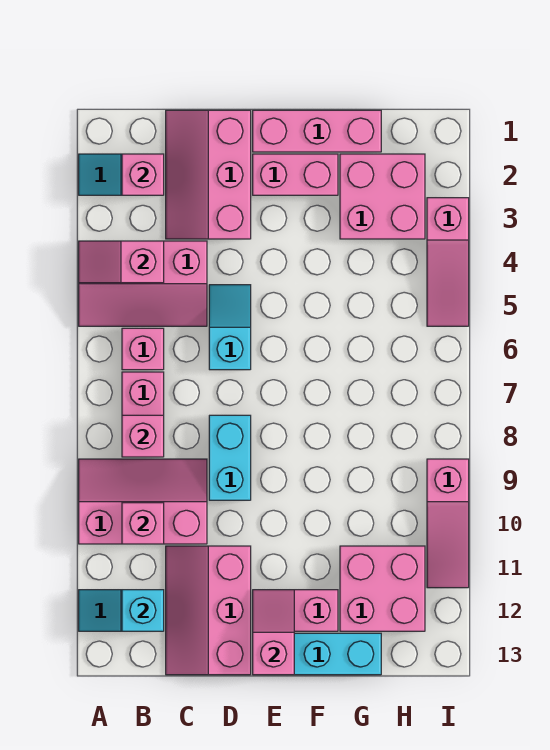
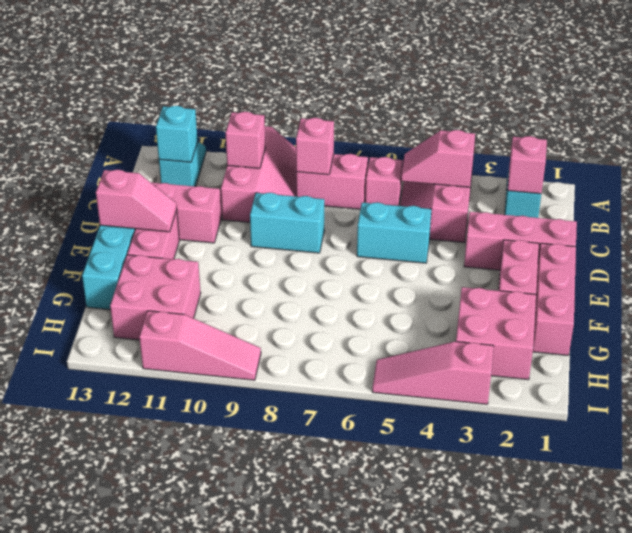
pink 1x2 slope [79,241,164,283] -> pink 1x2 slope turned to [401,130,475,187]
cyan 1x2 slope [209,285,251,370] -> cyan 1x2 brick [357,202,431,263]
pink 1x3 slope [427,459,469,588] -> pink 1x3 slope turned to [139,311,261,380]

